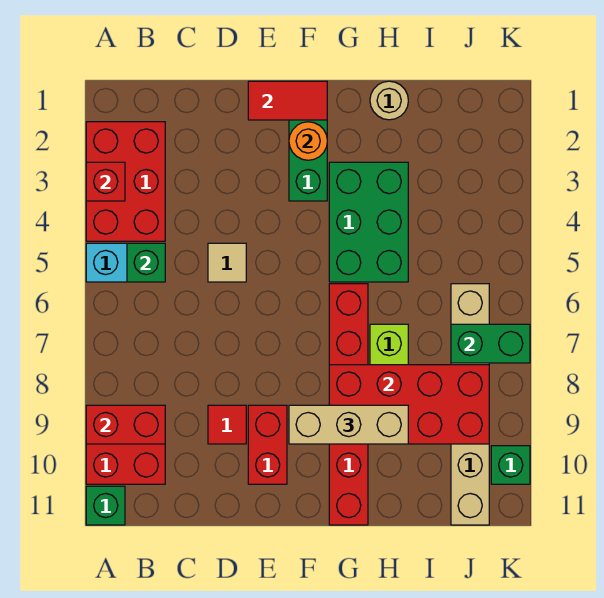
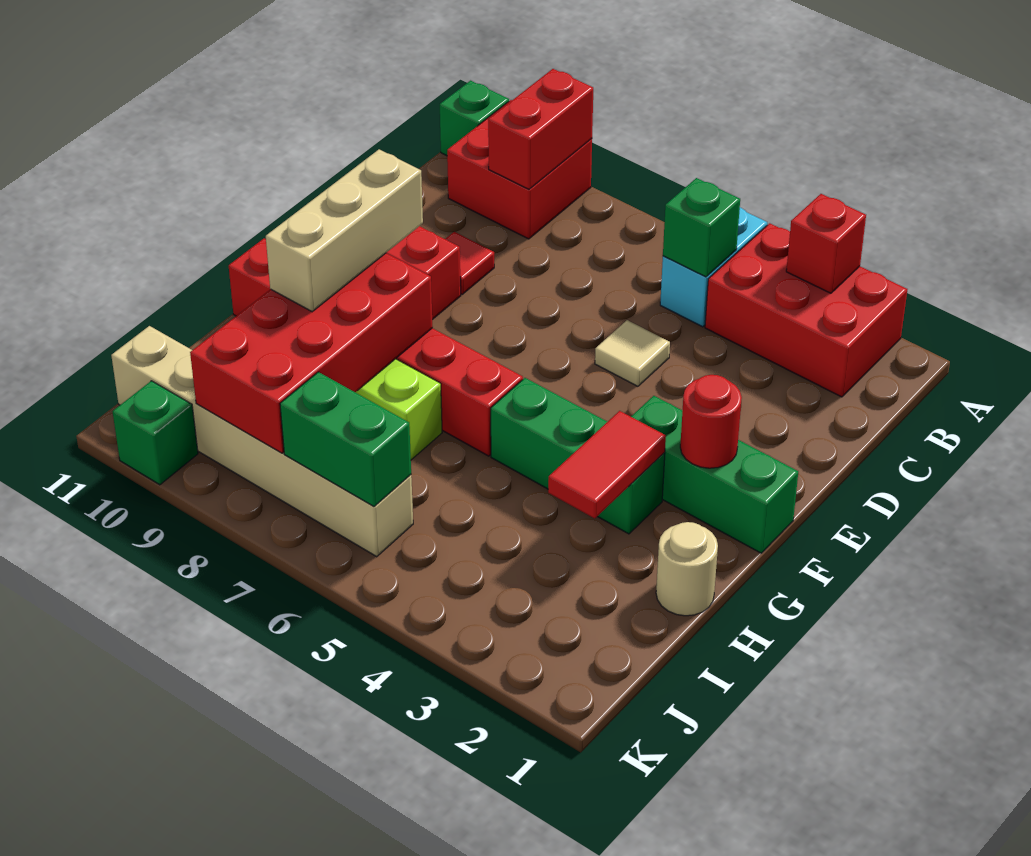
red 1x2 tile [248,81,327,120] -> red 1x2 tile moved to [548,411,666,519]
orange 1x1 round brick [289,122,327,160] -> red 1x1 round brick [680,375,742,468]
green 2x3 brick [329,162,408,282] -> green 1x3 brick [491,378,665,534]
green 1x2 brick [451,324,530,363] -> green 1x2 brick turned to [280,372,411,506]

